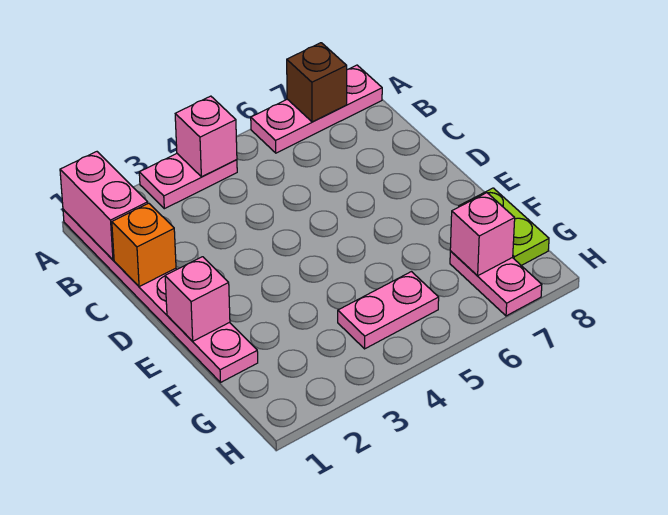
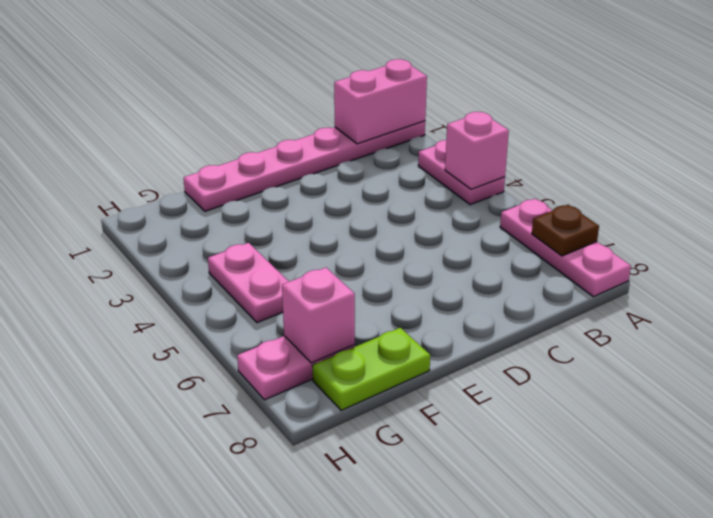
brown 1x1 brick [287,43,347,122] -> brown 1x1 plate [532,205,599,256]
orange 1x1 brick [112,203,176,287] -> none
pink 1x1 brick [165,257,230,341] -> none

